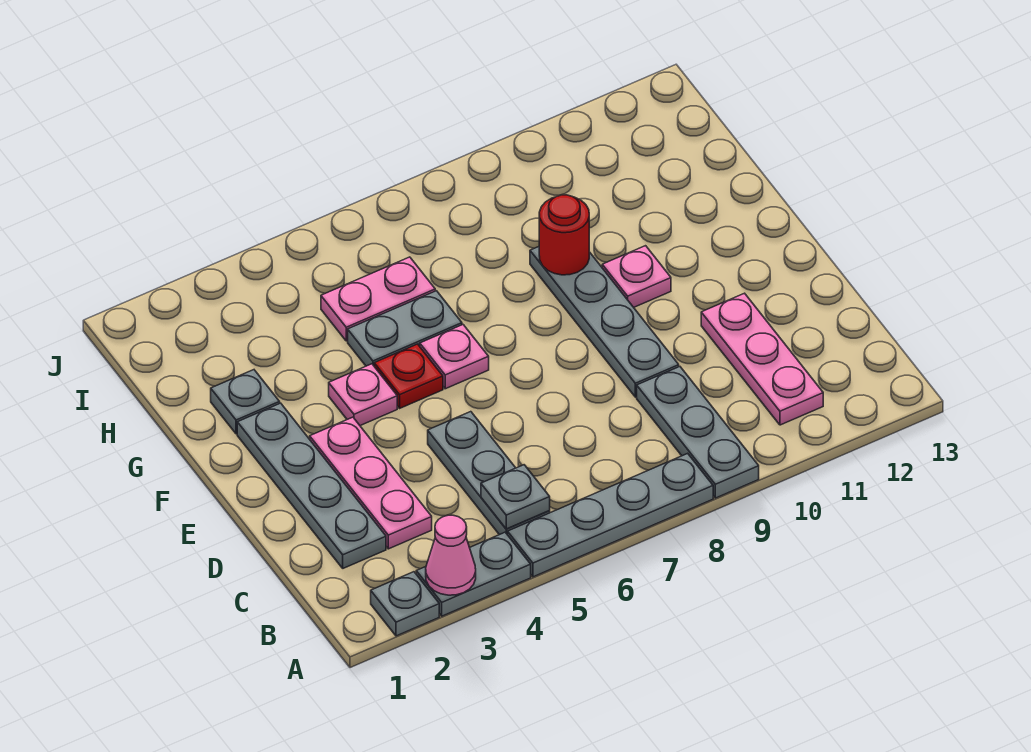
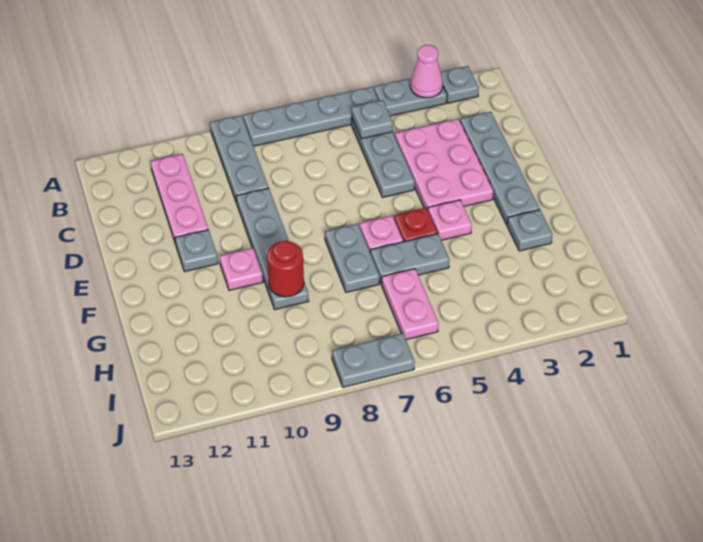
pink 1x3 plate [310,417,432,549] -> pink 2x3 plate [395,119,493,210]
none -> grey 1x1 plate [175,230,218,272]
none -> grey 1x2 plate [325,224,379,293]
pink 1x2 plate [321,257,435,341] -> pink 1x2 plate turned to [382,269,439,340]
none -> grey 1x2 plate [332,333,415,387]

